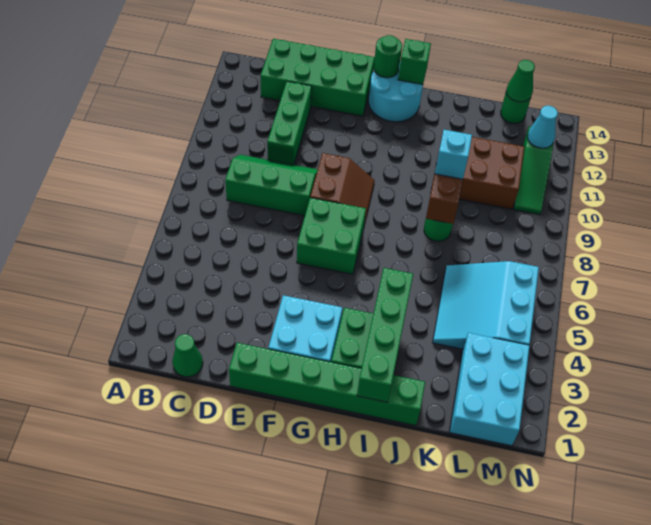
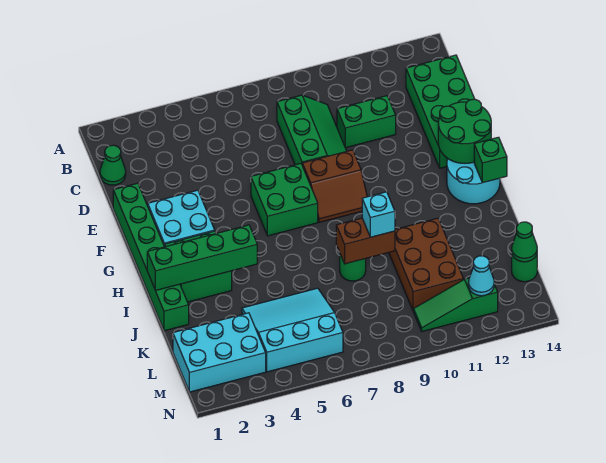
green 1x3 brick [267,81,312,165] -> green 1x2 brick [337,96,396,148]
green 1x1 round brick [374,35,402,78] -> green 2x2 round brick [438,99,491,163]

